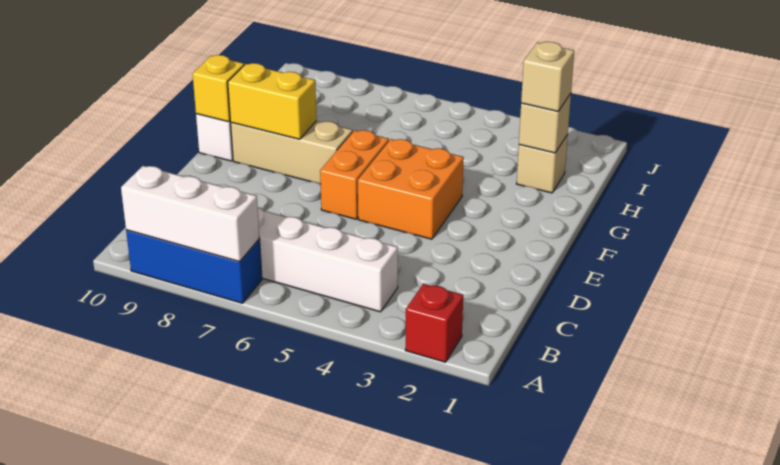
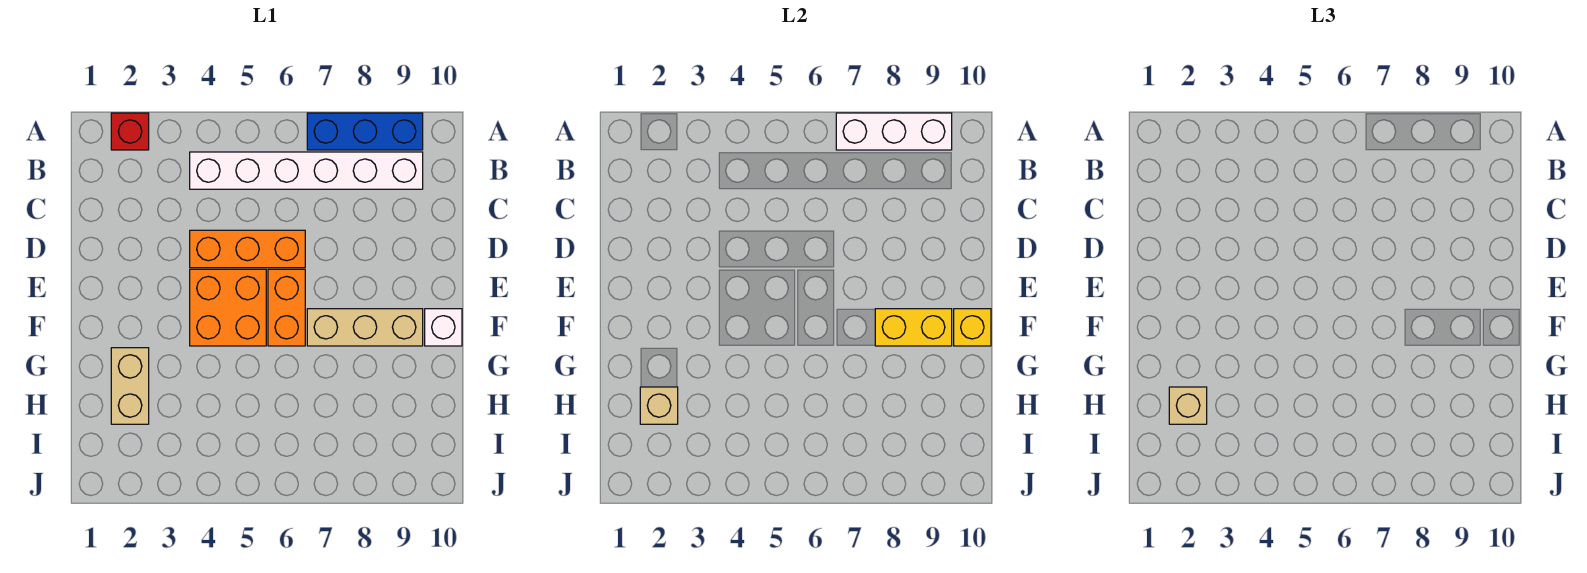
none -> orange 1x3 brick [190,230,305,268]
tan 1x1 brick [517,135,568,193] -> tan 1x2 brick [111,348,149,424]

